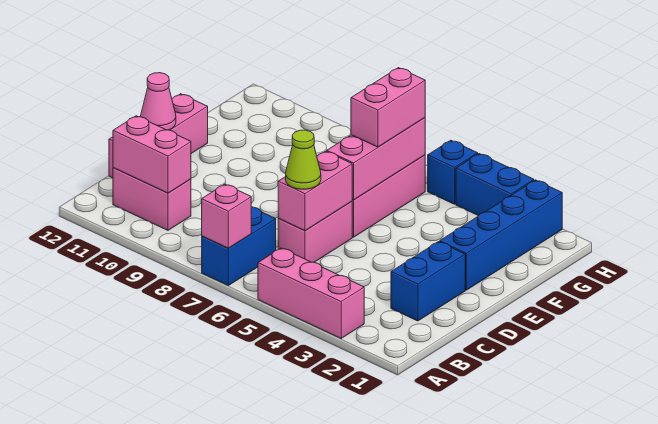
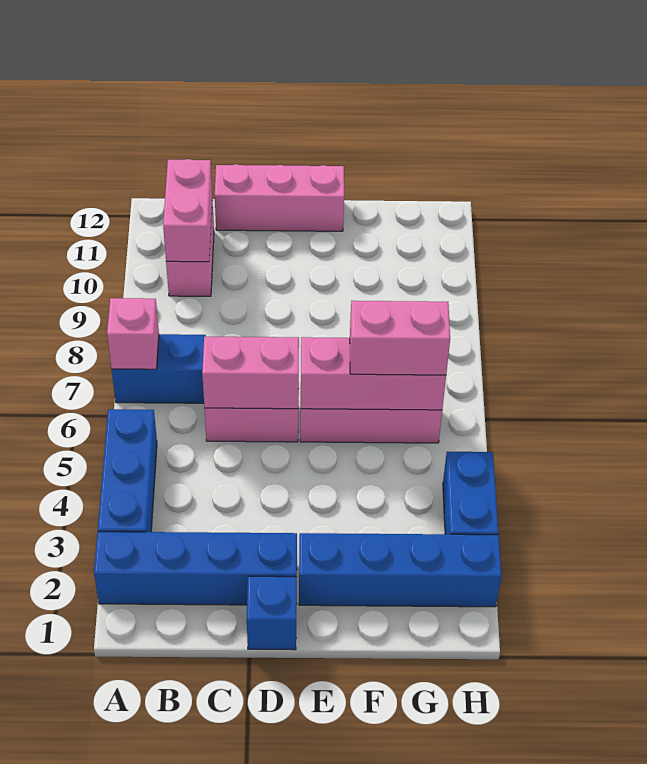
pink 1x3 brick [258,248,364,338] -> blue 1x3 brick [98,409,157,532]
blue 1x2 brick [391,242,465,321] -> blue 1x4 brick [94,532,297,605]
lime 1x1 cone [286,130,321,189] -> none
pink 1x1 cone [141,73,176,130] -> none
blue 1x1 brick [428,140,478,204] -> blue 1x1 brick moved to [247,576,297,650]

